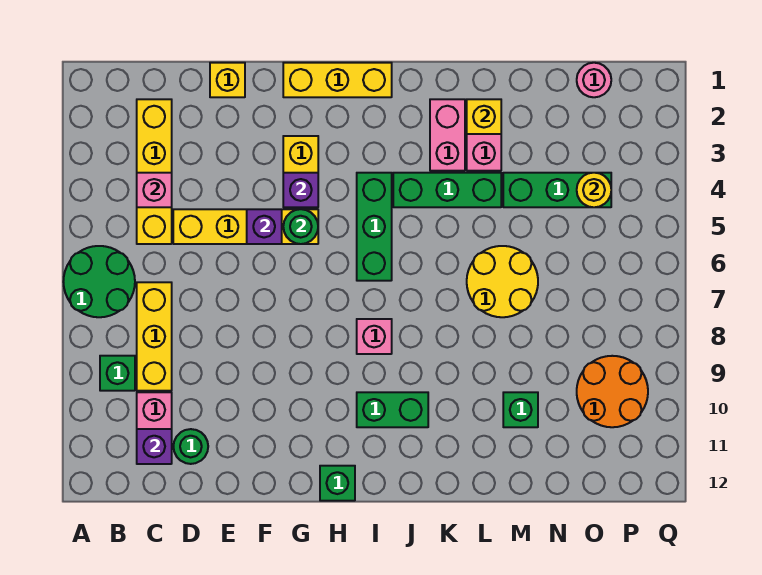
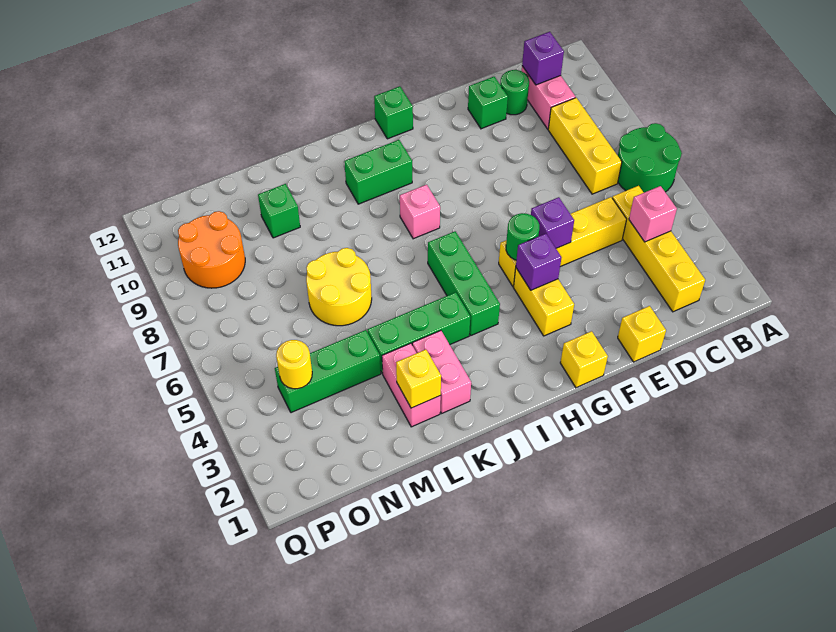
green 1x1 brick [100,356,135,391] -> green 1x1 brick moved to [468,77,508,129]
yellow 1x3 brick [283,63,392,97] -> yellow 1x1 brick [560,331,608,388]
pink 1x1 round brick [577,63,611,97] -> none

